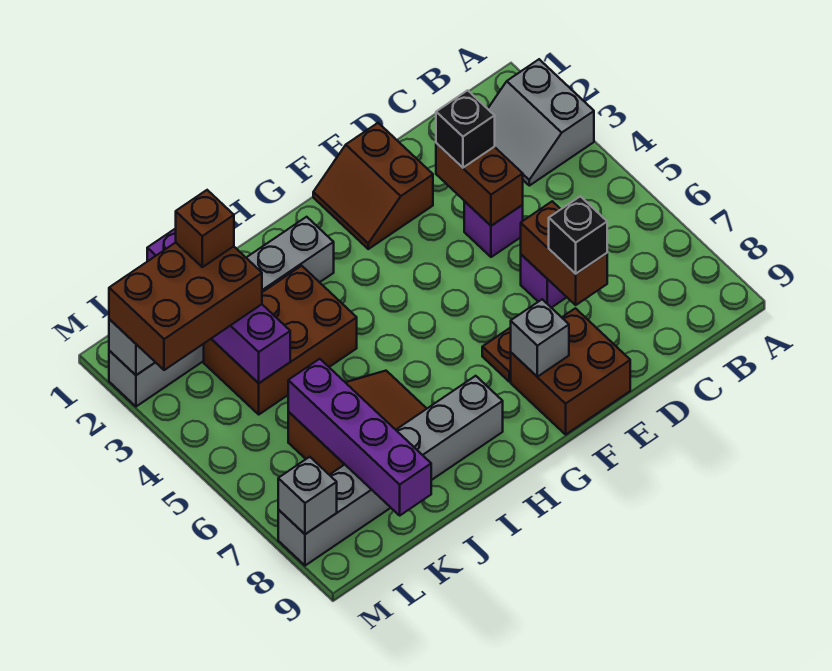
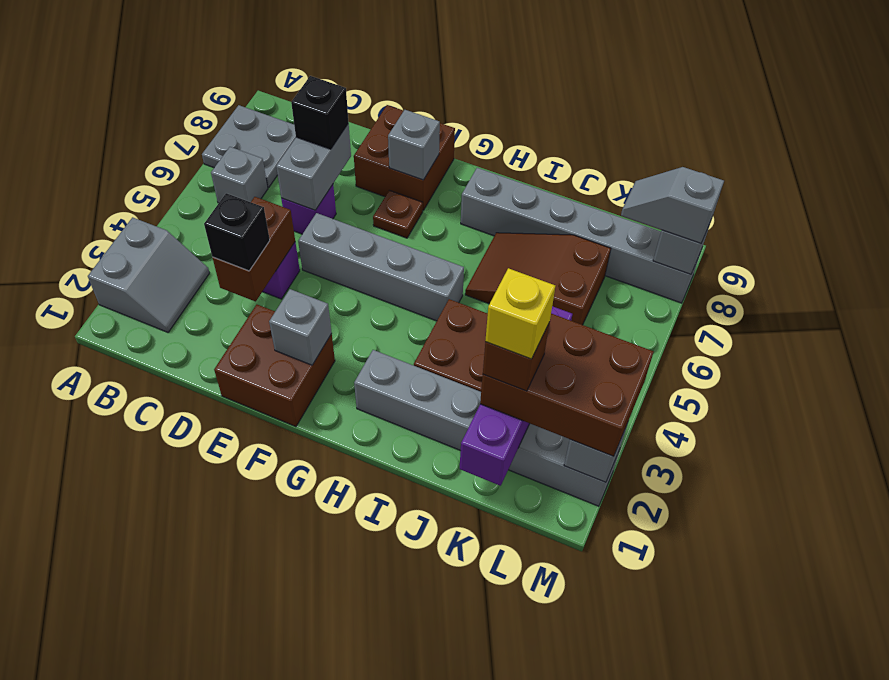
none -> grey 2x2 plate [202,105,296,188]
none -> grey 1x1 brick [211,147,268,203]
brown 1x2 brick [521,201,607,305] -> grey 1x2 brick [276,124,351,210]
brown 2x2 slope [313,123,433,249] -> brown 2x2 brick [214,305,335,427]
none -> grey 1x4 brick [298,213,464,321]
none -> grey 1x1 brick [269,289,332,365]
none -> yellow 1x1 brick [485,268,555,359]
purple 1x4 brick [288,359,431,515] -> none
none -> grey 1x2 slope [621,167,724,243]

